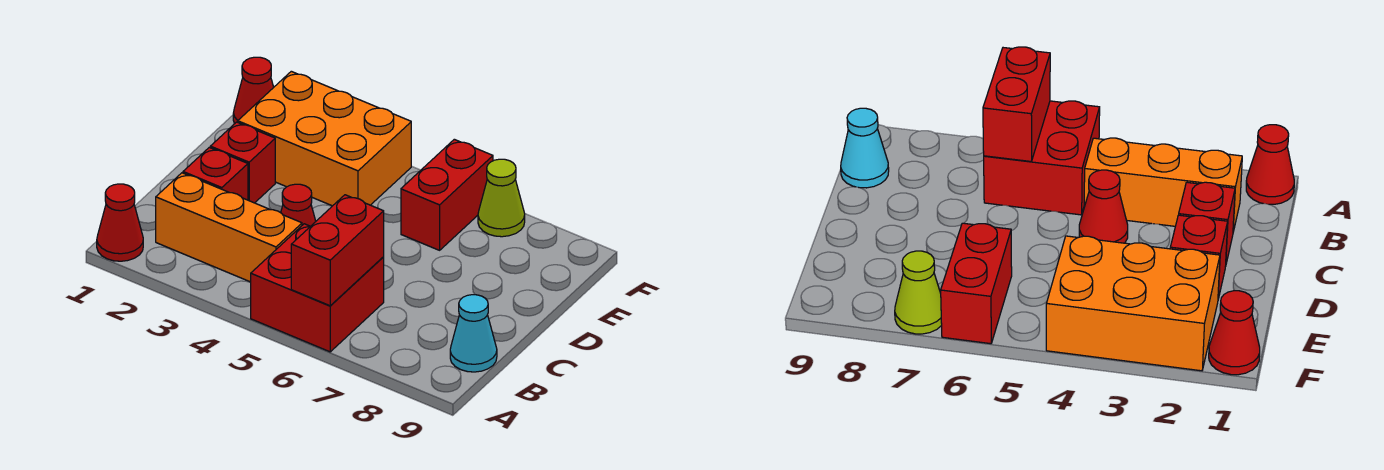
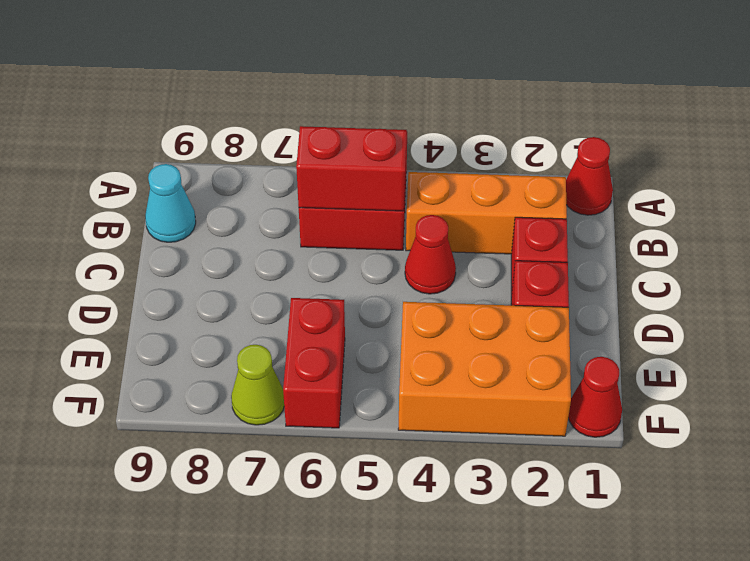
red 1x2 brick [291,195,384,306] -> red 1x2 brick turned to [296,126,407,211]

